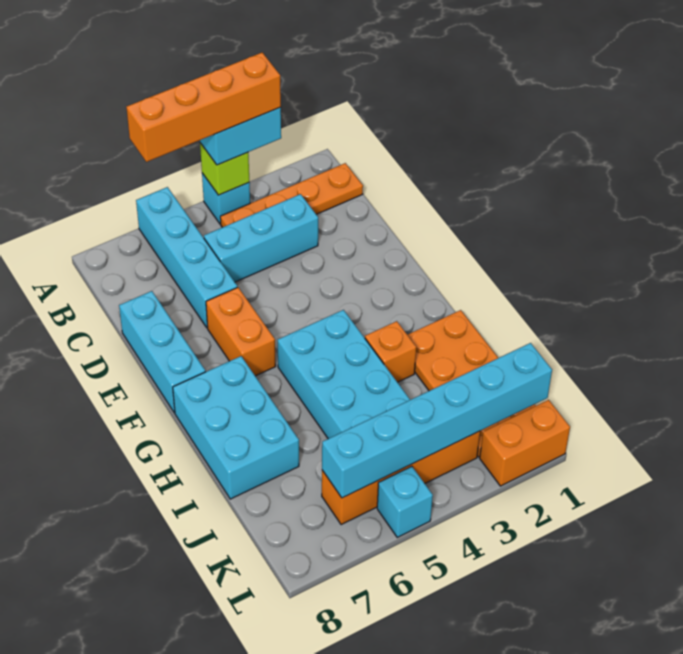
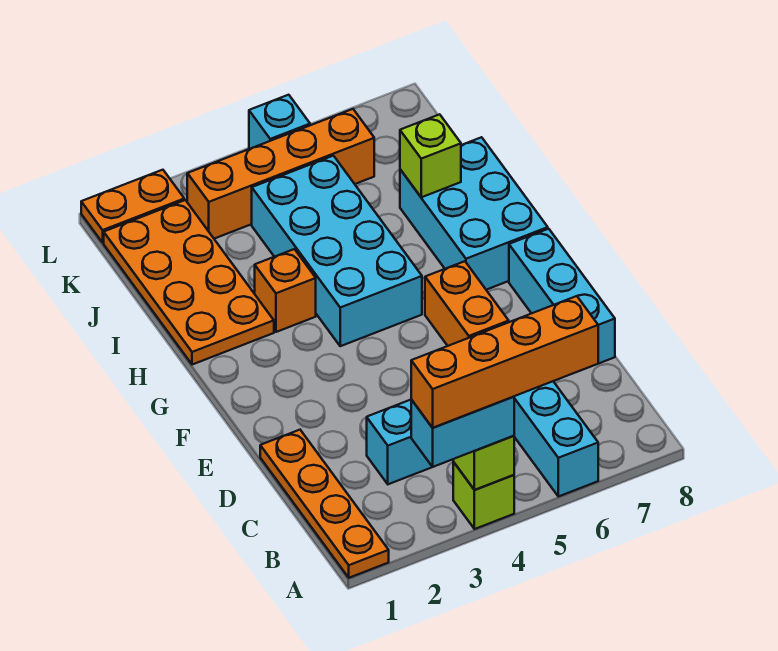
cyan 1x1 brick [202,173,250,224] -> lime 1x1 brick [453,462,514,529]
orange 1x4 plate [220,163,363,227] -> orange 1x4 plate turned to [260,430,389,578]
none -> lime 1x1 brick [400,114,461,197]
cyan 1x6 brick [322,343,552,498] -> none
orange 1x2 brick [480,400,570,486] -> orange 1x2 plate [81,170,184,243]

